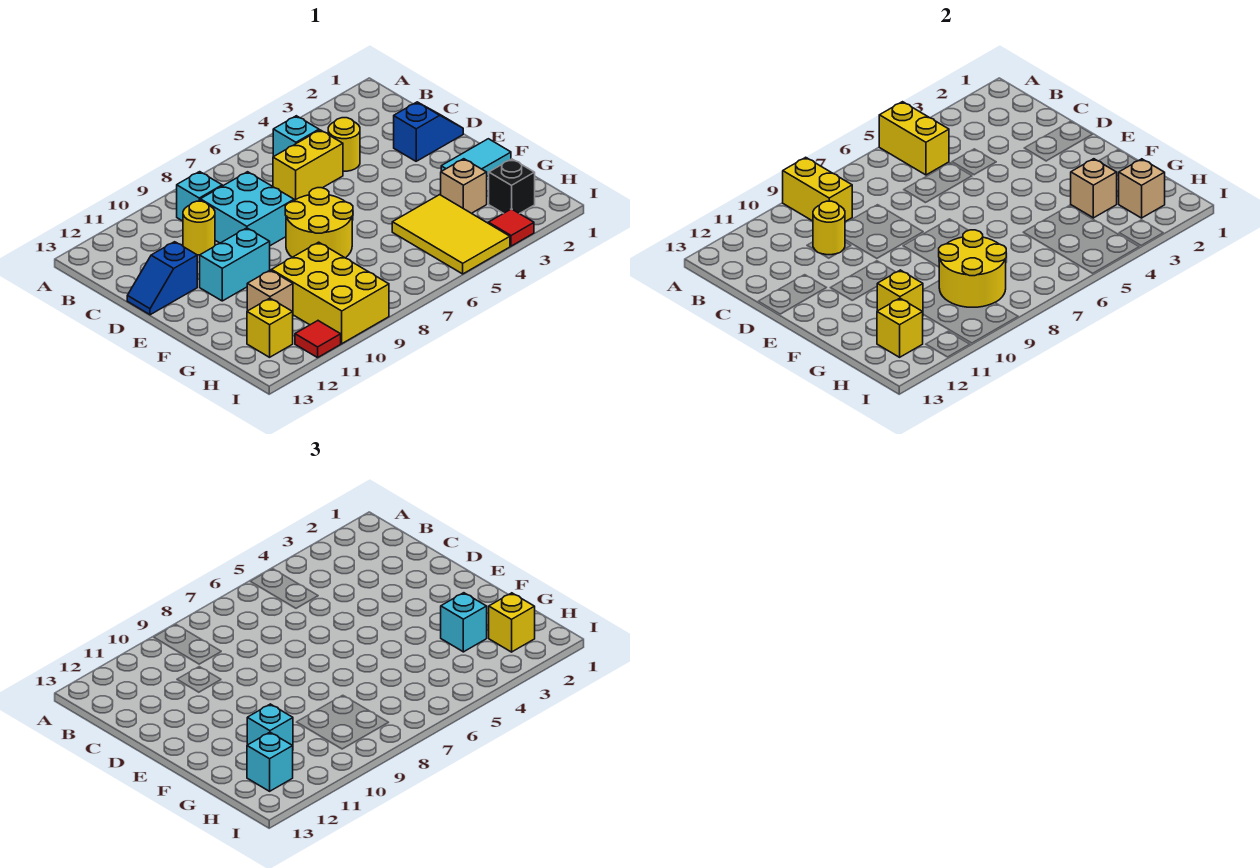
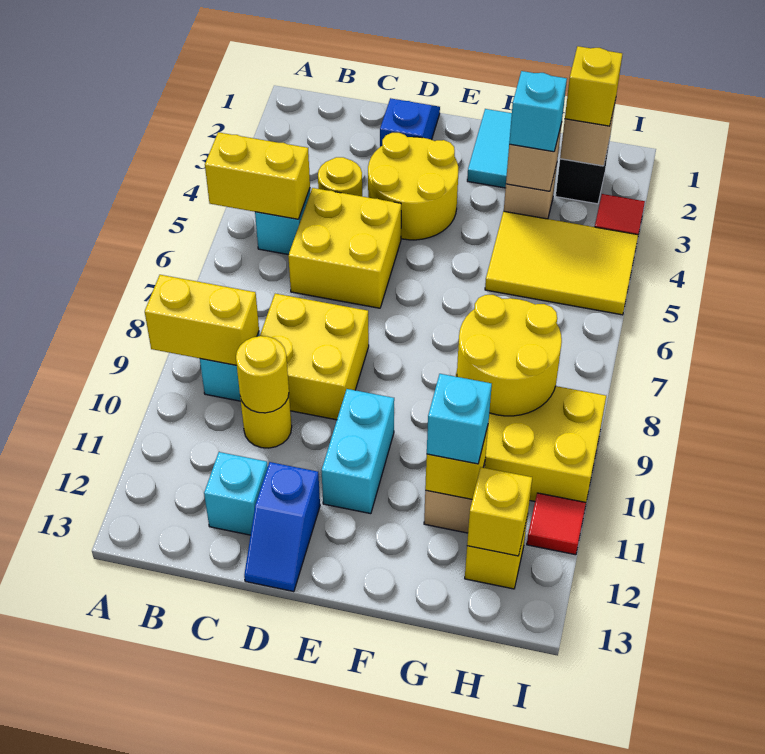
yellow 1x2 brick [273,130,343,201] -> yellow 2x2 brick [288,188,401,308]
cyan 2x2 brick [200,172,294,246] -> yellow 2x2 brick [260,294,369,420]
yellow 2x2 round brick [285,188,353,258] -> yellow 2x2 round brick moved to [368,133,459,240]
cyan 1x1 brick [247,732,293,791] -> cyan 1x1 brick moved to [204,452,268,535]

